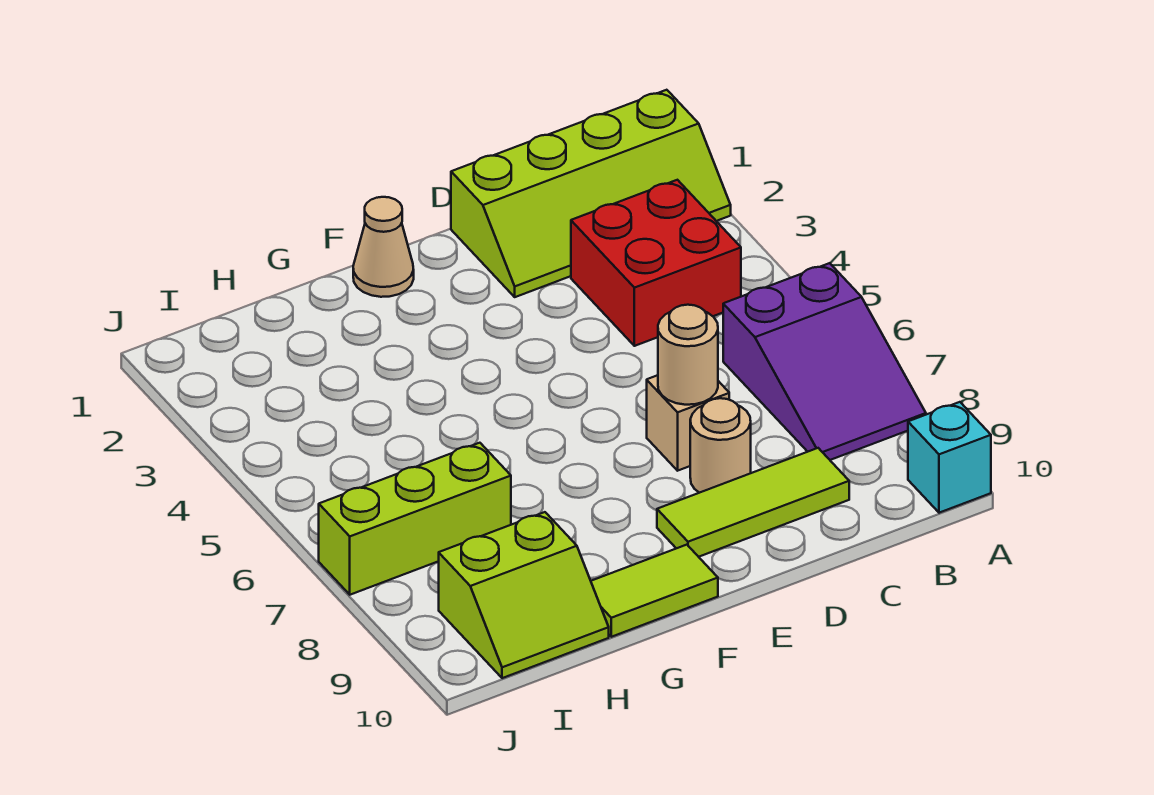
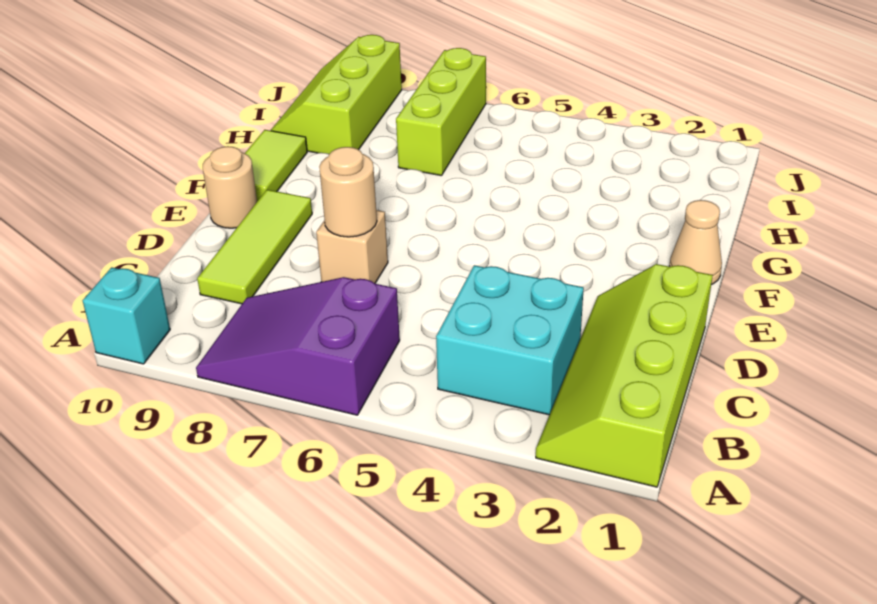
red 2x2 brick [571,180,741,346] -> cyan 2x2 brick [436,265,584,415]
tan 1x1 round brick [690,398,751,493] -> tan 1x1 round brick moved to [203,146,257,228]
lime 2x2 slope [439,512,609,678] -> lime 2x3 slope [270,35,402,154]

